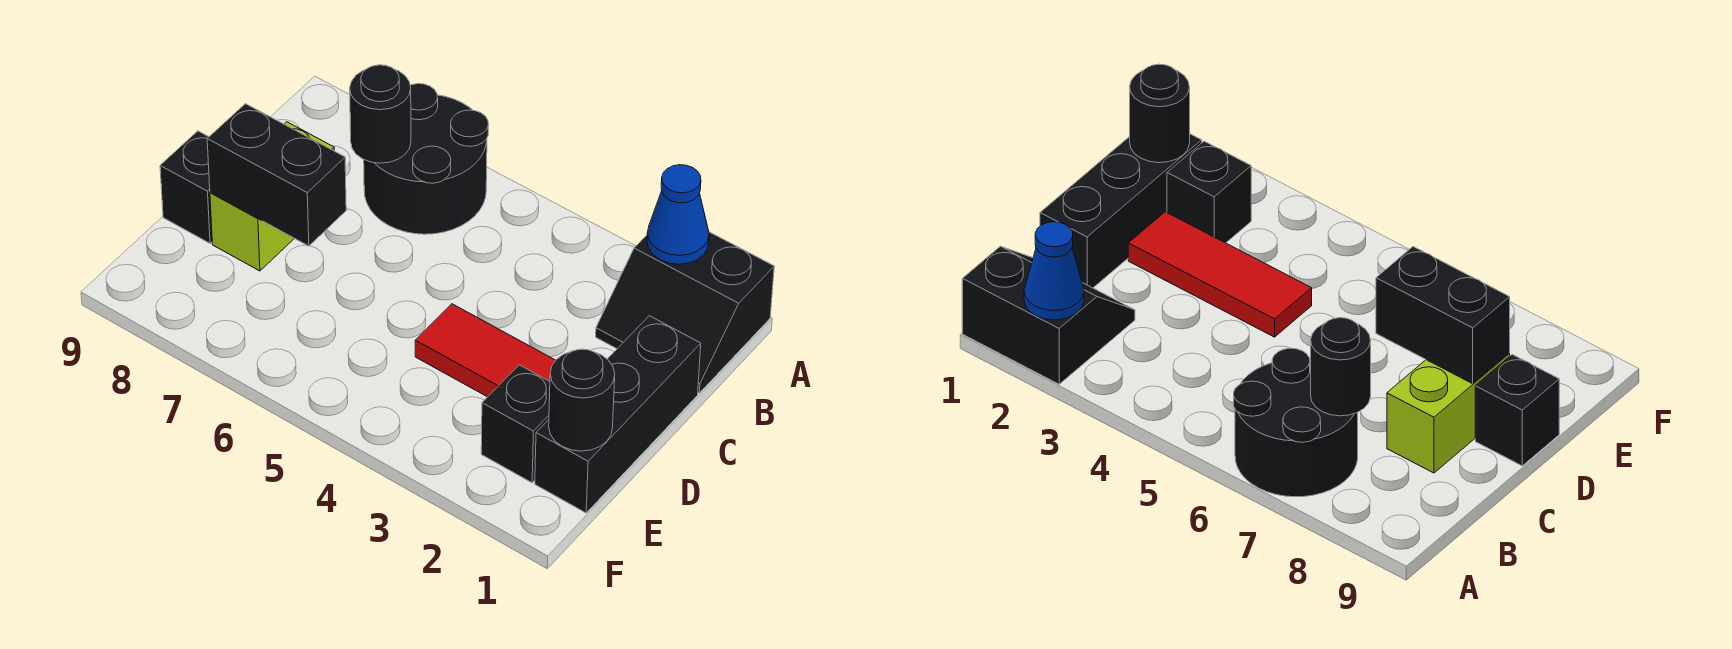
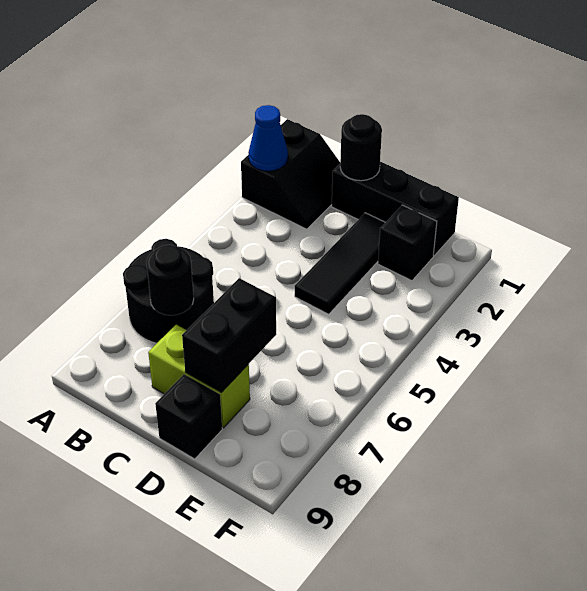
red 1x3 tile [415,304,556,397] -> black 1x3 tile [295,213,385,314]
black 1x1 round brick [549,349,615,451] -> black 1x1 round brick moved to [340,114,382,181]

